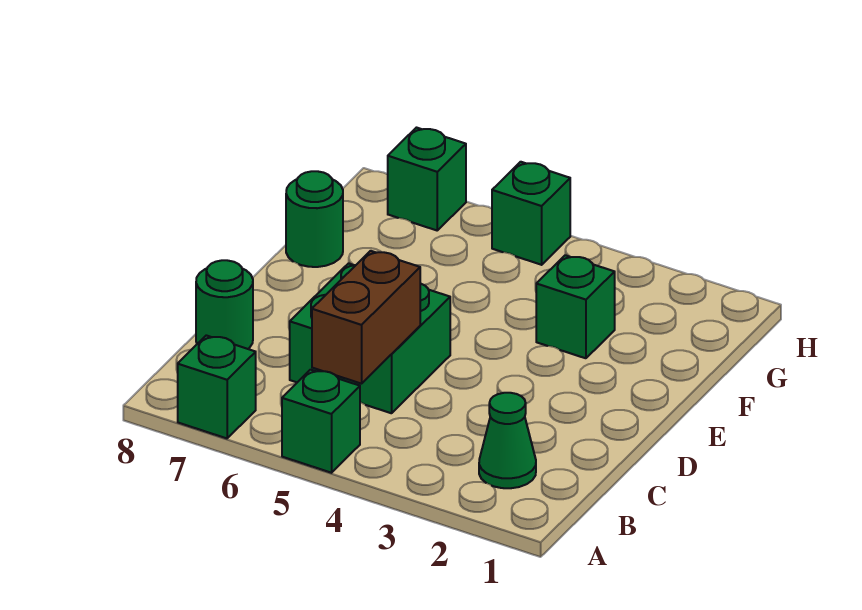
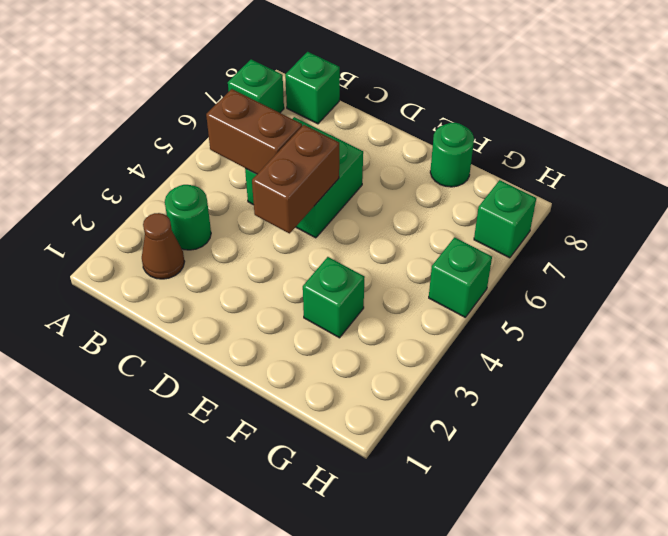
green 1x1 brick [282,370,360,473] -> green 1x1 brick moved to [285,52,340,124]
green 1x1 cone [479,393,536,488] -> brown 1x1 cone [142,213,185,279]
green 1x1 round brick [196,260,253,349] -> green 1x1 round brick moved to [165,185,211,250]
none -> brown 1x2 brick [252,125,339,234]

